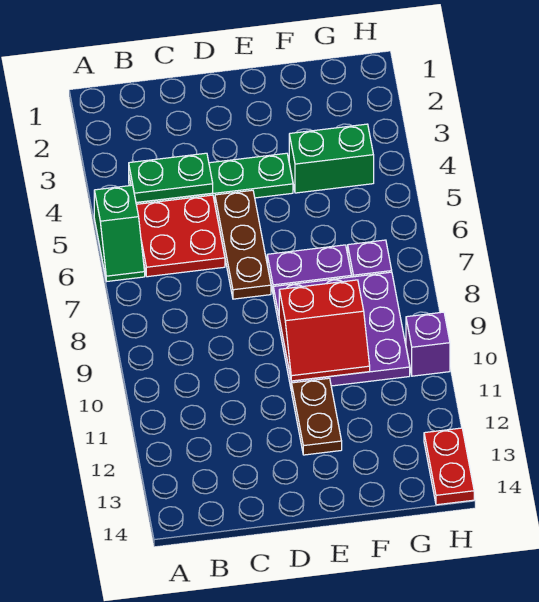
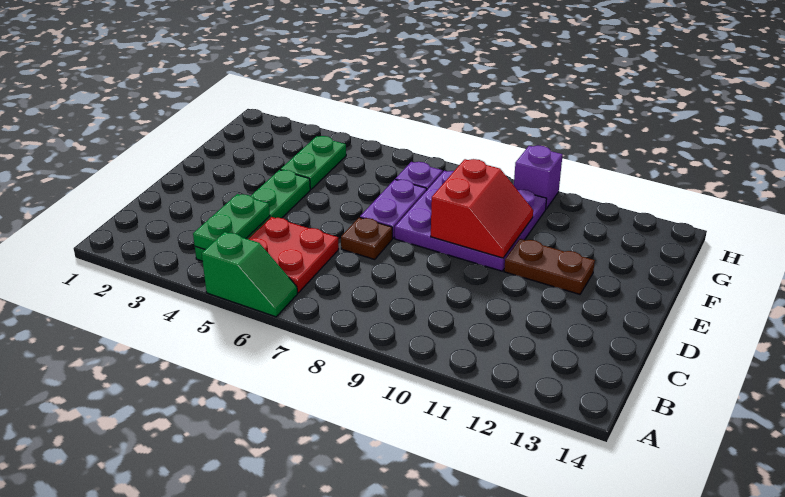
brown 1x3 plate [215,190,271,299] -> brown 1x1 plate [341,217,392,259]
green 1x2 brick [289,124,374,193] -> green 1x2 plate [280,136,346,189]
red 1x2 plate [424,428,474,505] -> none

